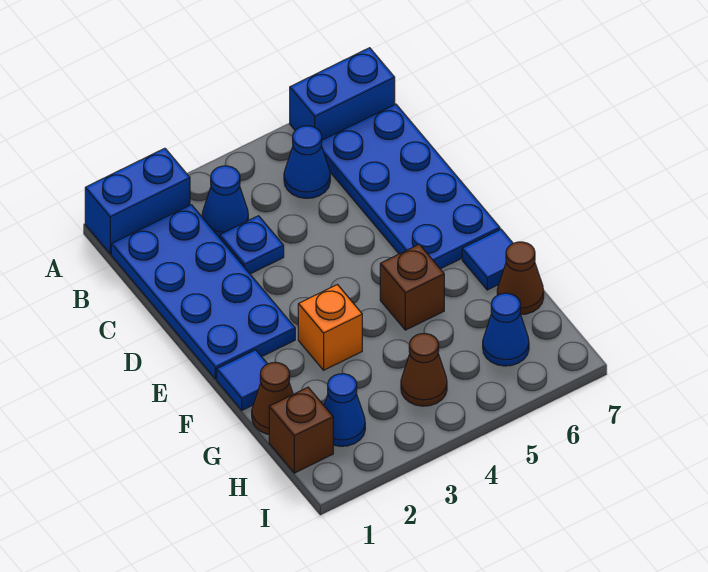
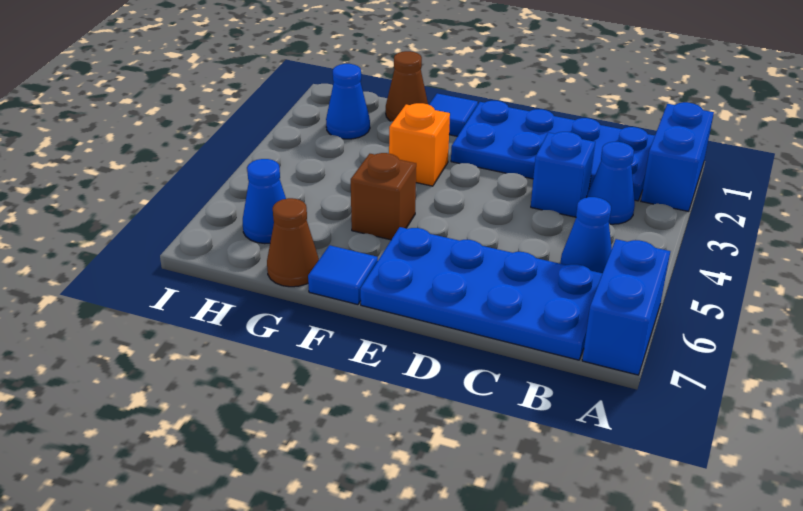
blue 1x1 plate [220,216,284,274] -> blue 1x1 brick [531,132,595,217]
brown 1x1 brick [269,387,333,473] -> none
brown 1x1 cone [401,334,447,406] -> none

